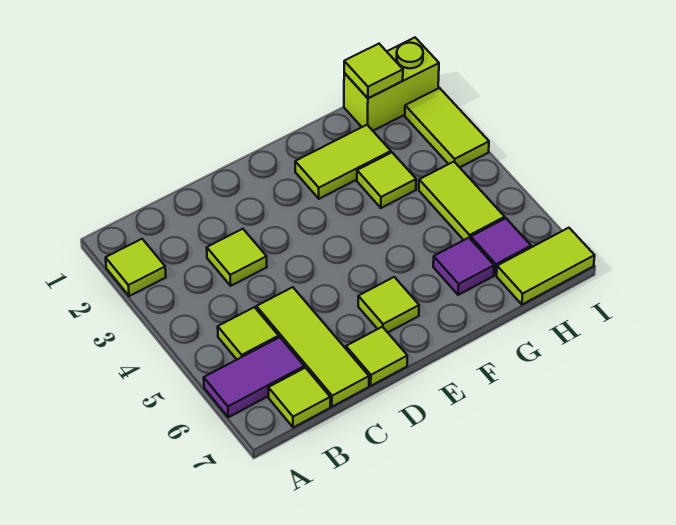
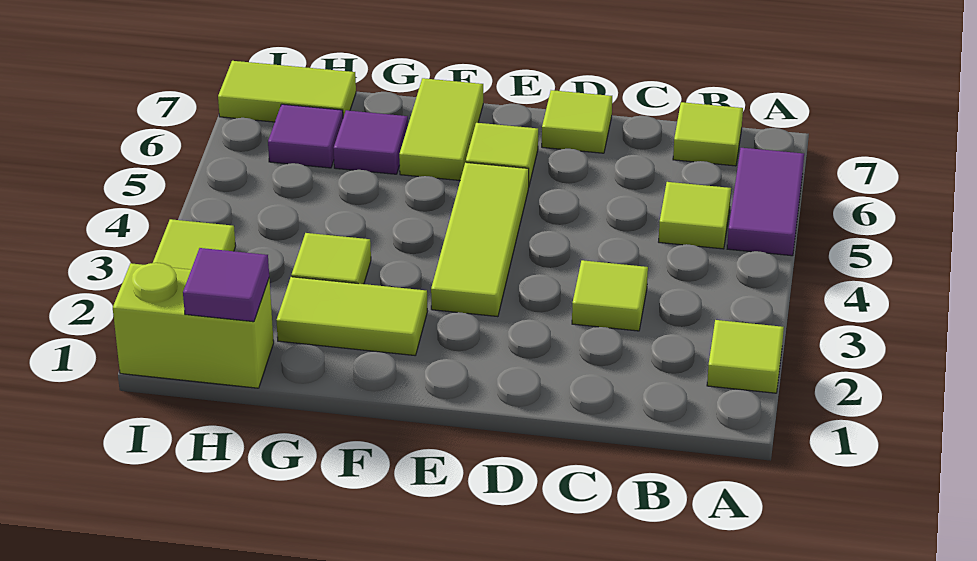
purple 1x2 tile [204,337,304,417] -> purple 1x2 tile turned to [727,148,804,256]
lime 1x3 tile [256,287,369,407] -> lime 1x3 tile moved to [431,162,529,317]
lime 1x1 tile [344,44,403,98] -> purple 1x1 tile [183,248,269,322]
lime 1x2 tile [419,162,505,240] -> lime 1x2 tile moved to [399,78,483,180]

